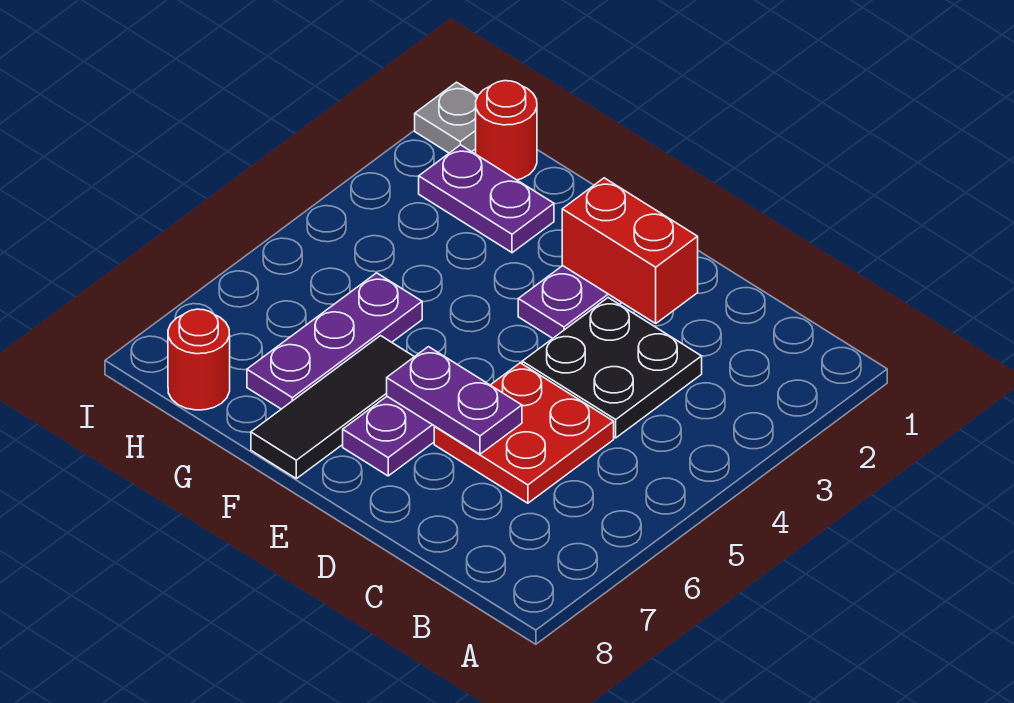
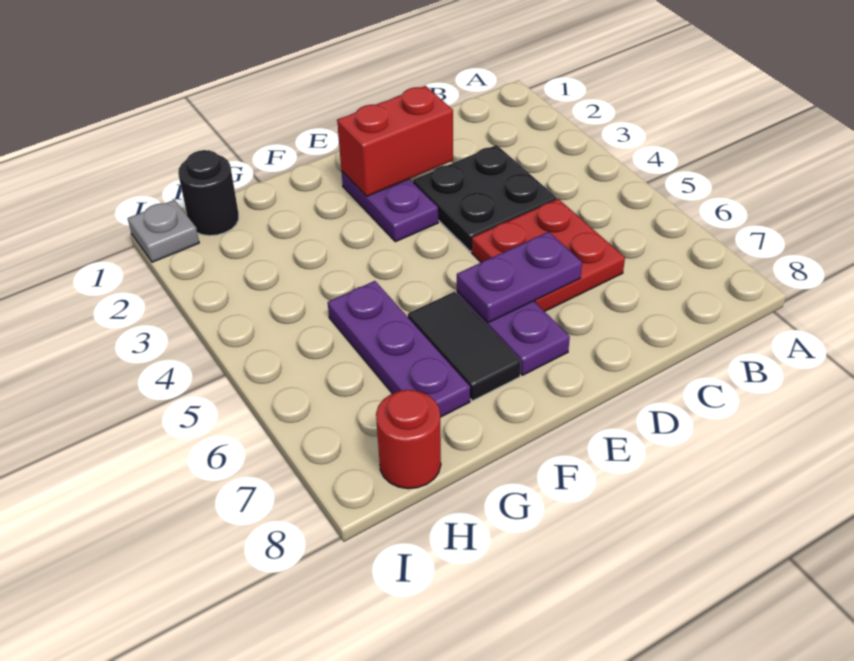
black 1x3 tile [251,336,414,479] -> black 1x2 tile [408,292,521,401]
purple 1x2 plate [419,145,554,253] -> none
red 1x1 round brick [476,81,537,180] -> black 1x1 round brick [178,150,239,236]

